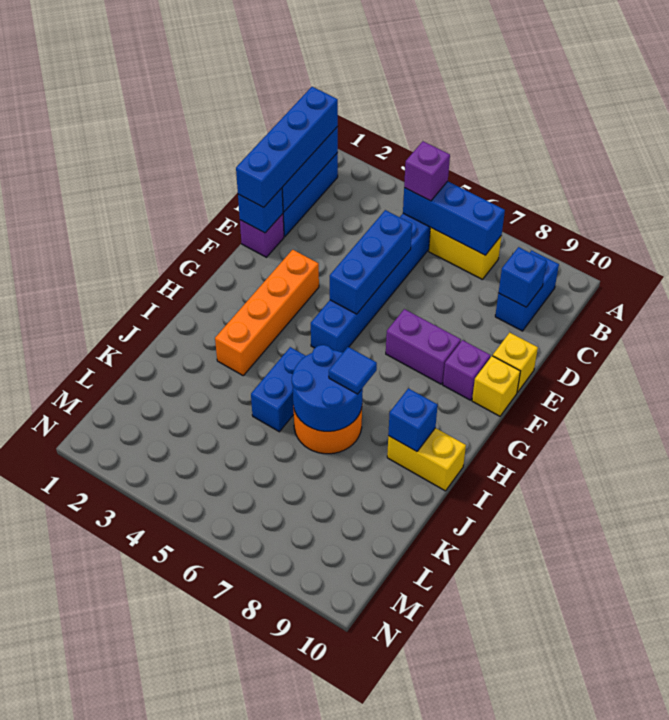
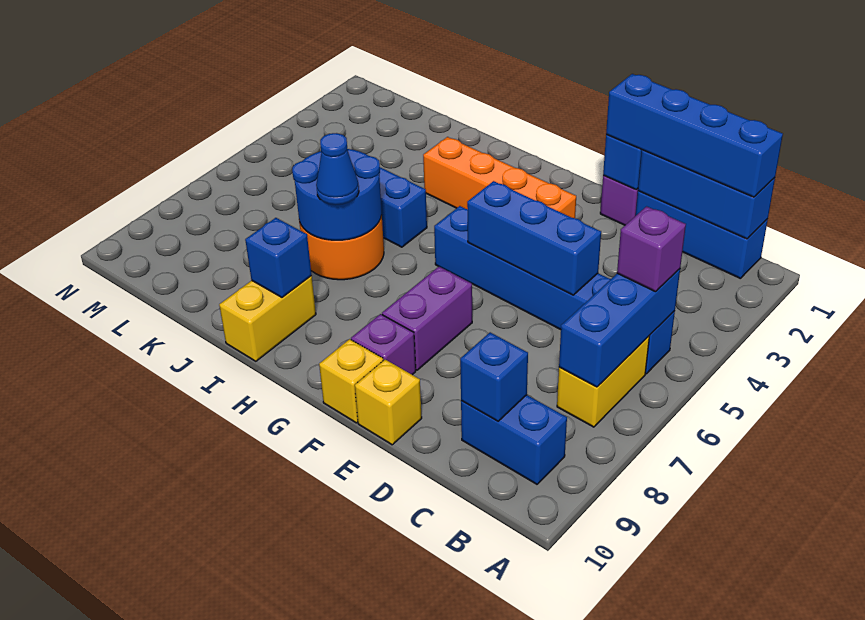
blue 1x1 tile [329,347,377,394] -> blue 1x1 cone [316,133,359,205]

